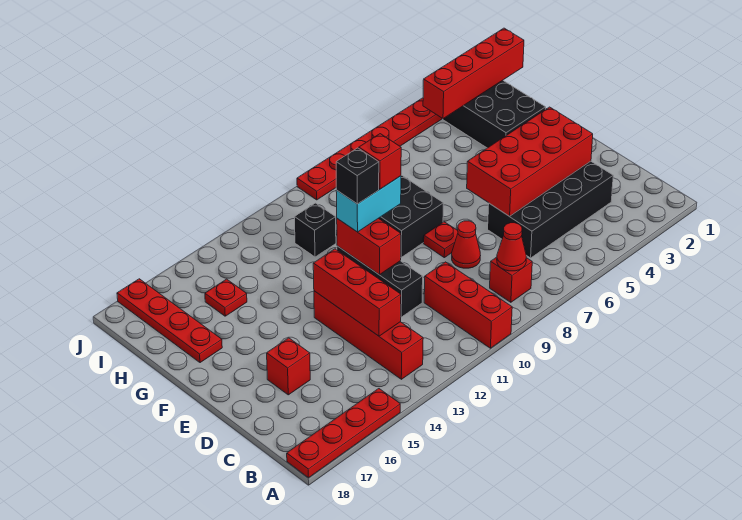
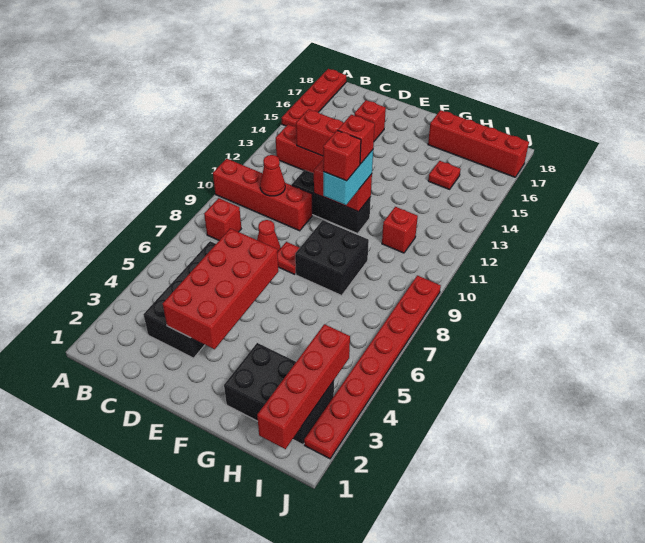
red 1x3 brick [424,262,512,348] -> red 1x4 brick [213,159,312,231]
red 1x1 cone [497,223,526,271] -> red 1x1 cone moved to [260,155,285,196]
black 1x1 brick [336,148,379,204] -> red 1x1 brick [338,115,375,164]
red 1x4 plate [117,279,222,363] -> red 1x4 brick [428,110,529,177]
black 1x1 brick [294,203,336,257] -> red 1x1 brick [382,207,418,253]

